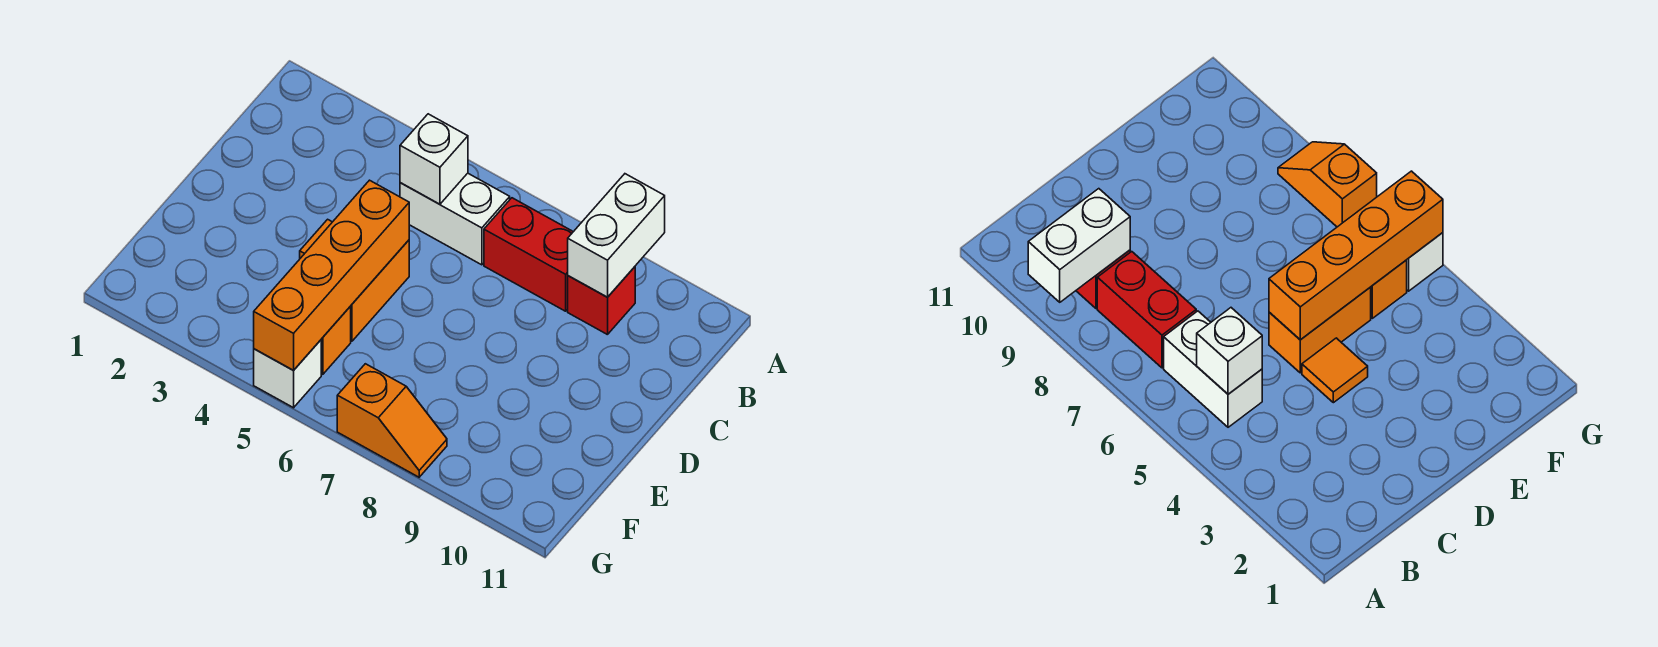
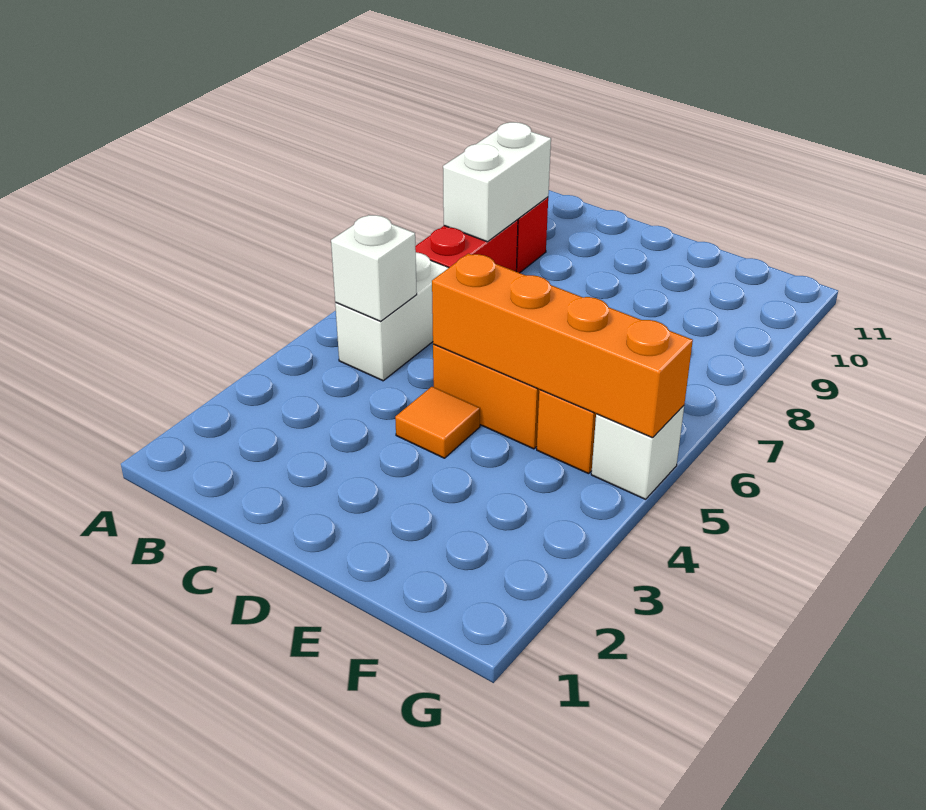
white 1x2 brick [568,174,665,297] -> white 1x2 brick turned to [443,122,551,242]
orange 1x2 slope [337,364,447,477] -> none

